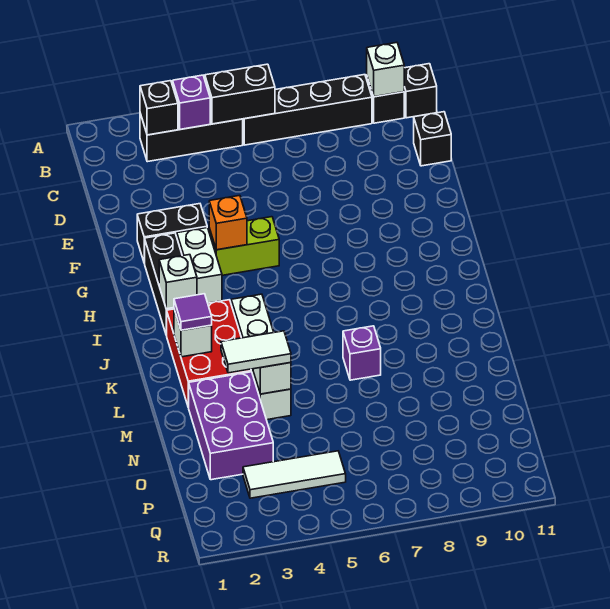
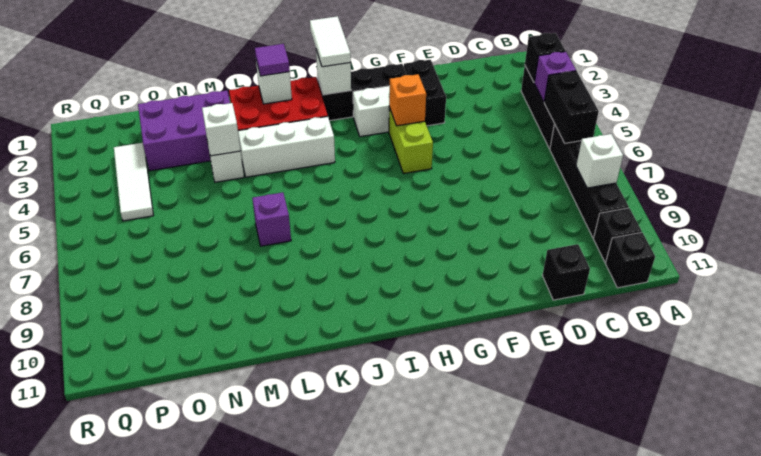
white 1x1 brick [367,42,404,97] -> white 1x1 brick moved to [576,134,623,188]
white 1x2 tile [221,331,291,373] -> white 1x2 tile moved to [310,16,351,67]

